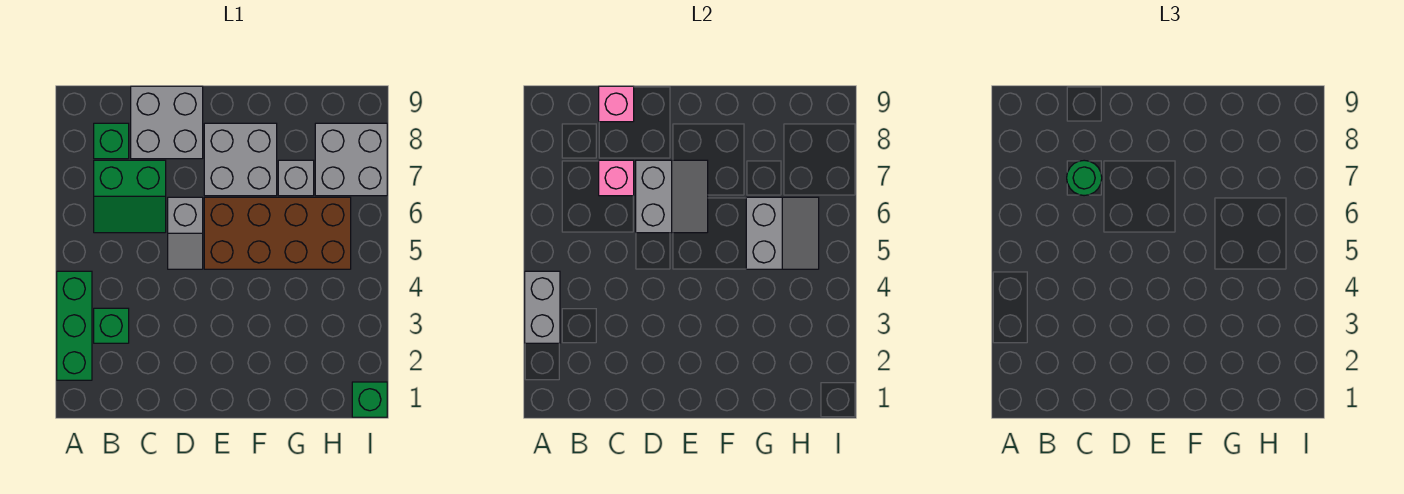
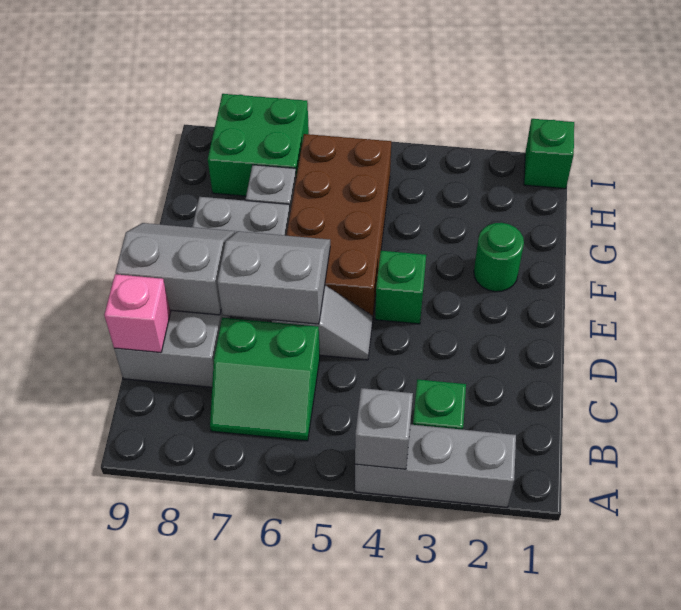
green 1x3 brick [57,271,92,380] -> grey 1x3 brick [355,425,516,507]
grey 1x2 brick [525,271,560,343] -> grey 1x1 brick [355,388,413,469]
green 2x2 slope [94,160,166,233] -> green 2x2 slope turned to [210,318,320,441]
green 1x1 brick [94,123,129,159] -> green 1x1 brick moved to [375,251,426,324]
pink 1x1 brick [599,160,634,196] -> none
green 1x1 round brick [1067,160,1102,196] -> green 1x1 round brick moved to [474,223,524,292]
grey 2x2 slope [746,197,819,269] -> grey 2x2 slope moved to [116,223,235,315]
grey 2x2 brick [315,123,387,196] -> green 2x2 brick [208,94,309,196]

